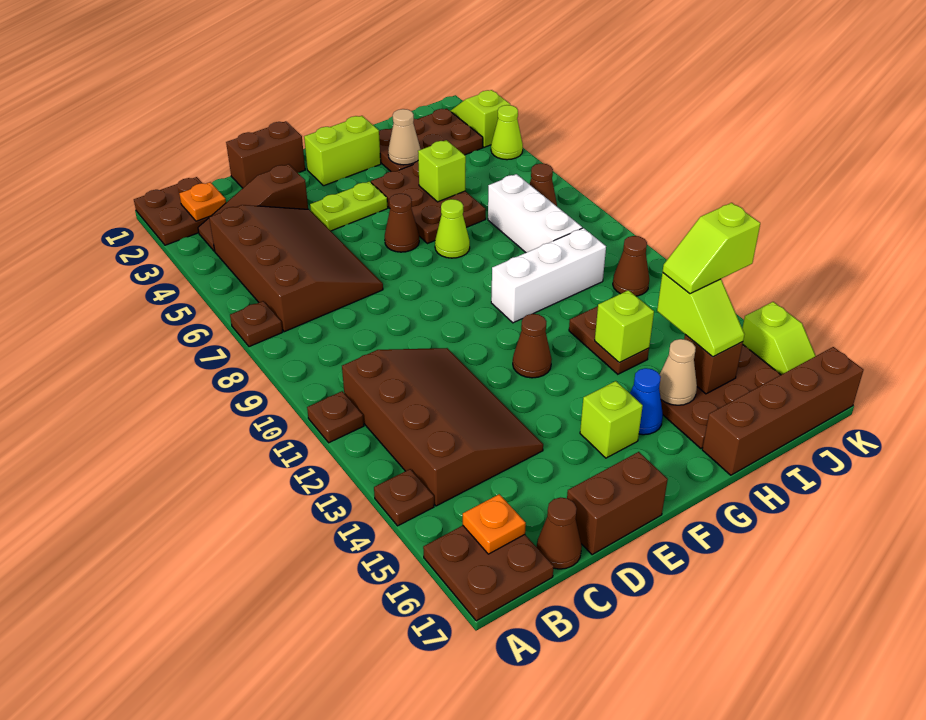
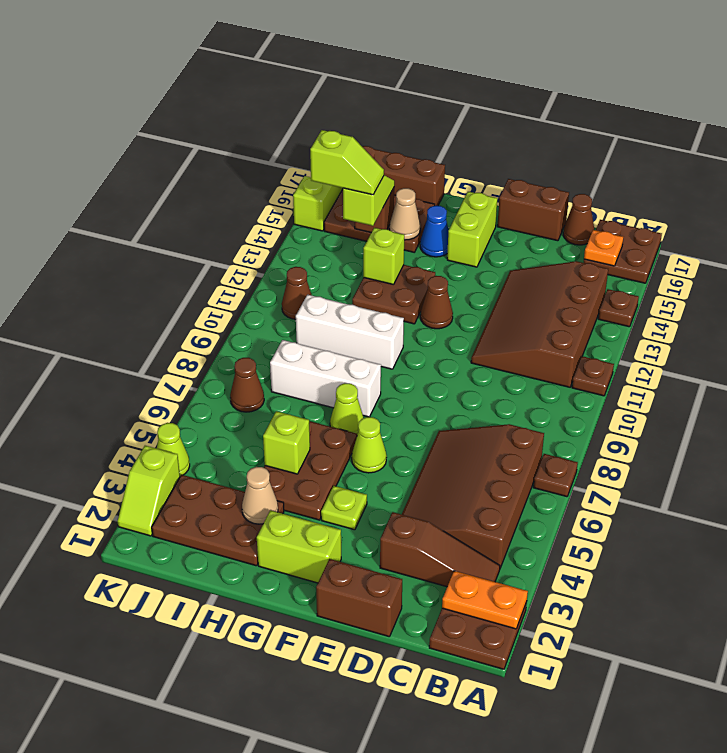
orange 1x1 plate [179,182,226,221] -> orange 1x2 plate [442,571,528,629]
lime 1x2 plate [310,182,388,231] -> lime 1x1 plate [321,486,367,530]
brown 1x1 cone [385,194,419,252] -> lime 1x1 cone [352,417,387,473]
lime 1x1 brick [580,381,643,458] -> lime 1x2 brick [447,192,497,267]
brown 1x2 plate [569,306,649,374] -> brown 2x2 plate [352,265,435,324]
white 1x3 brick [488,174,582,253] -> white 1x3 brick turned to [270,340,381,417]

